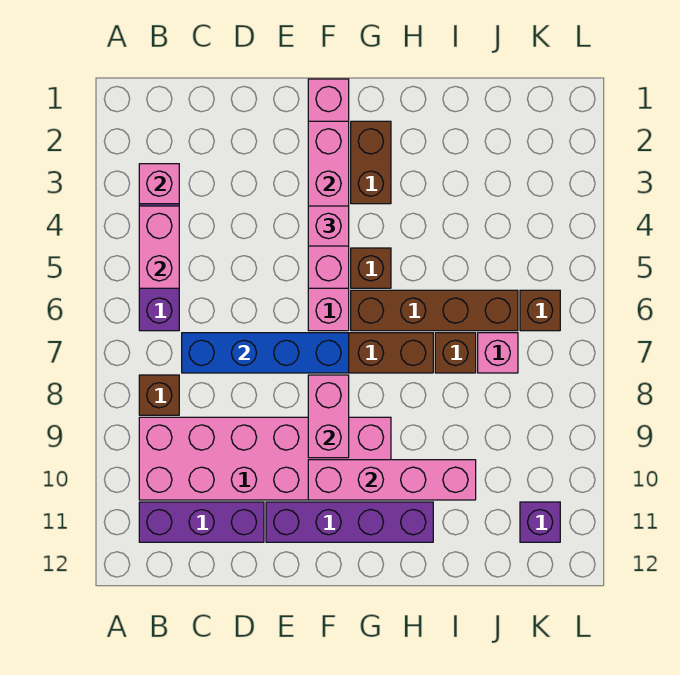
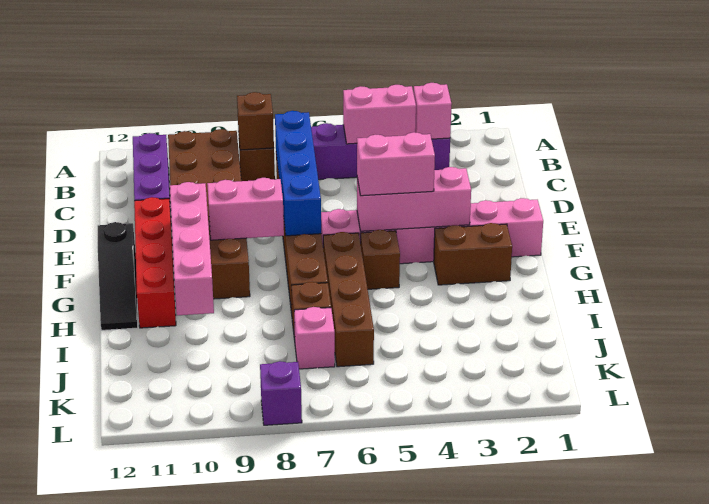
pink 2x6 brick [139,417,391,500] -> brown 2x6 brick [168,129,250,299]
purple 1x4 brick [266,502,433,542] -> red 1x4 brick [134,197,176,328]
pink 1x4 brick [308,121,349,288] -> pink 1x3 brick [357,167,471,231]
pink 1x1 brick [308,206,349,246] -> pink 1x2 brick [357,132,435,196]
none -> black 1x3 slope [98,222,138,330]
brown 1x1 brick [520,290,560,331] -> brown 1x1 brick moved to [237,92,274,150]
purple 1x1 brick [520,502,560,542] -> purple 1x1 brick moved to [260,361,302,425]

